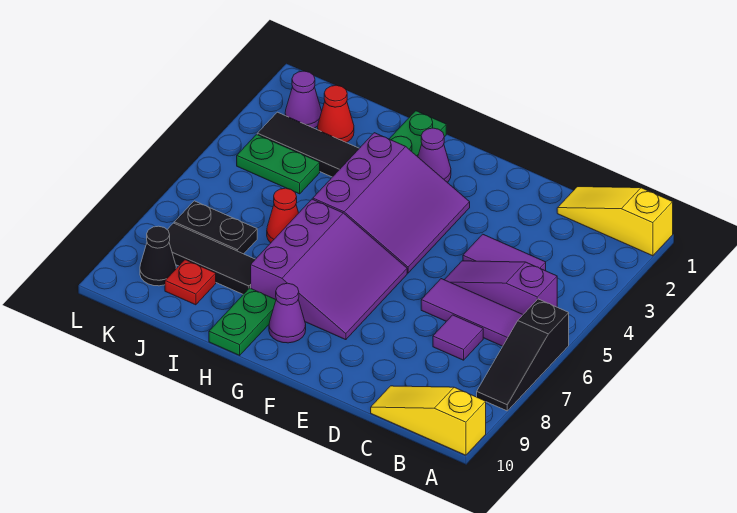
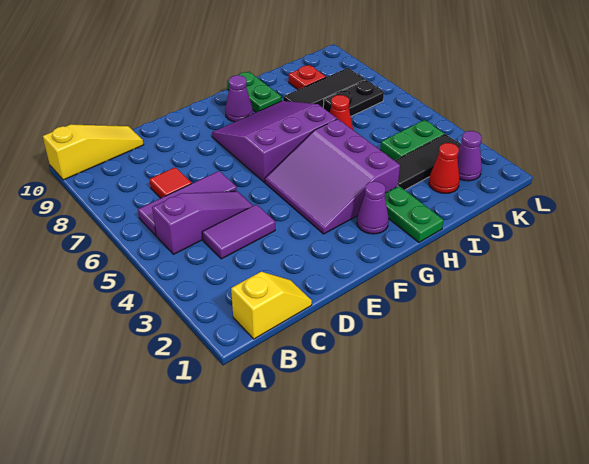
yellow 1x3 slope [557,187,673,256] -> yellow 1x2 slope [231,272,312,339]
black 1x3 slope [477,299,569,411] -> none
purple 1x1 tile [433,315,483,360] -> red 1x1 tile [149,167,192,198]
purple 3x3 slope [251,199,407,340] -> purple 3x3 slope turned to [212,101,337,182]
black 1x1 cone [140,226,176,286] -> none

